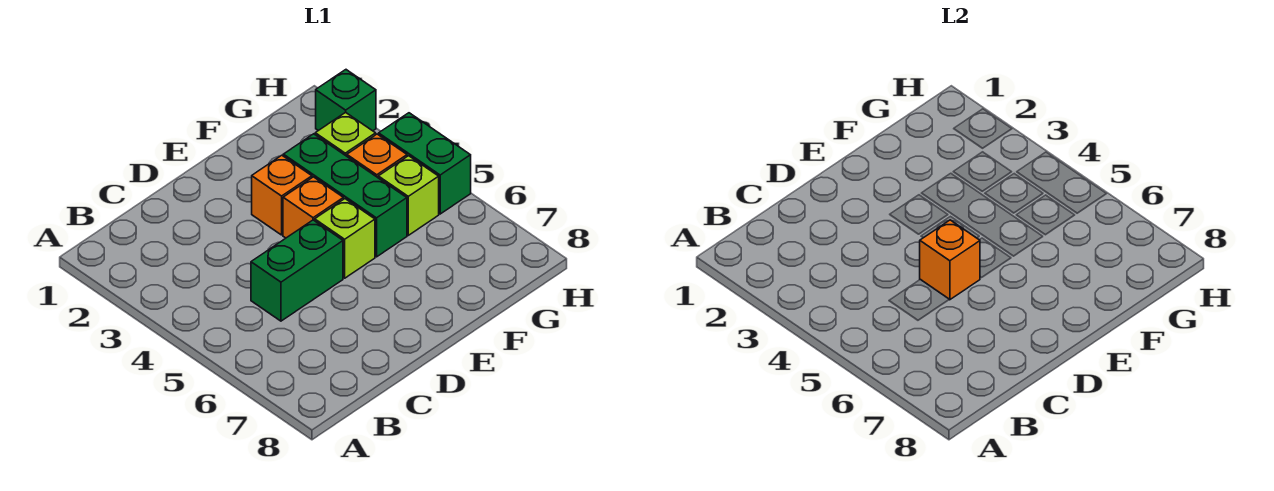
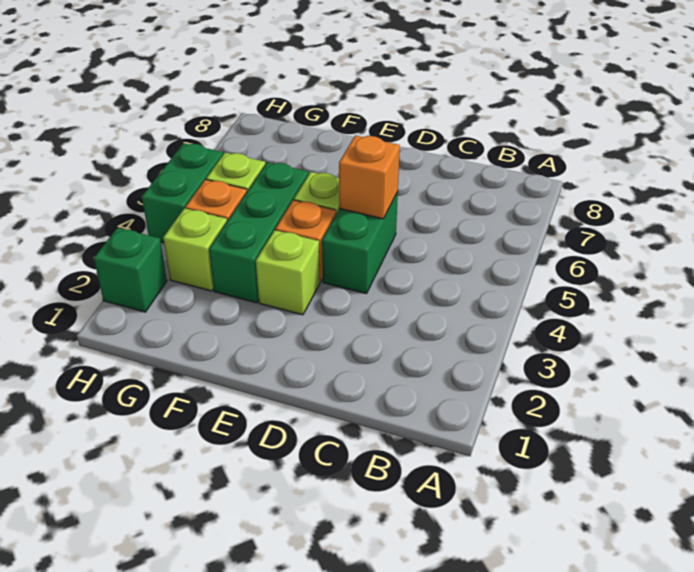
green 1x2 brick [251,220,343,321] -> green 1x2 brick turned to [322,192,398,294]
orange 1x1 brick [252,155,312,235] -> lime 1x1 brick [256,230,320,315]

